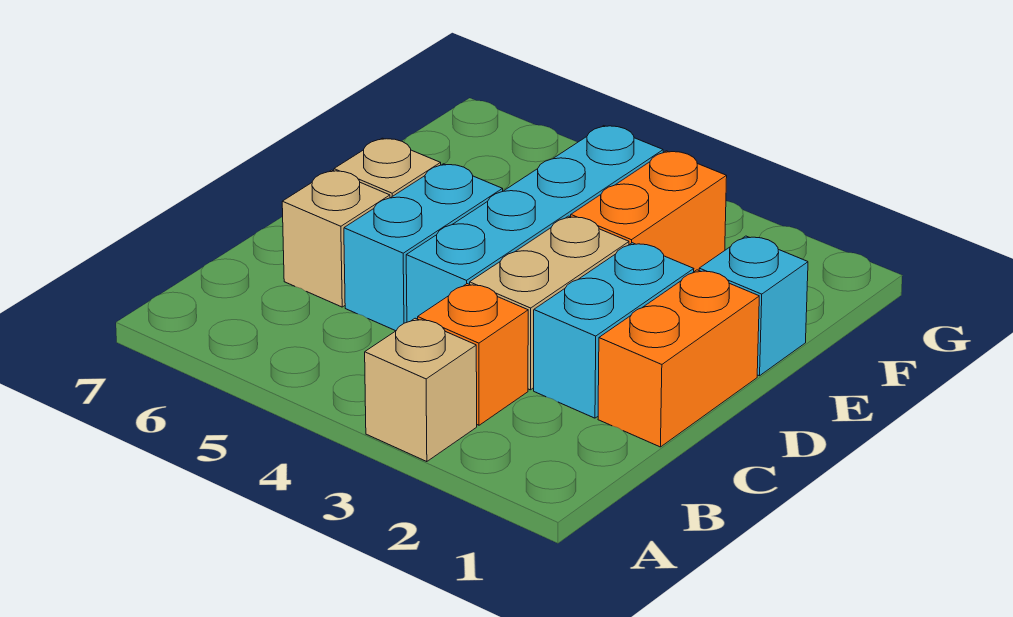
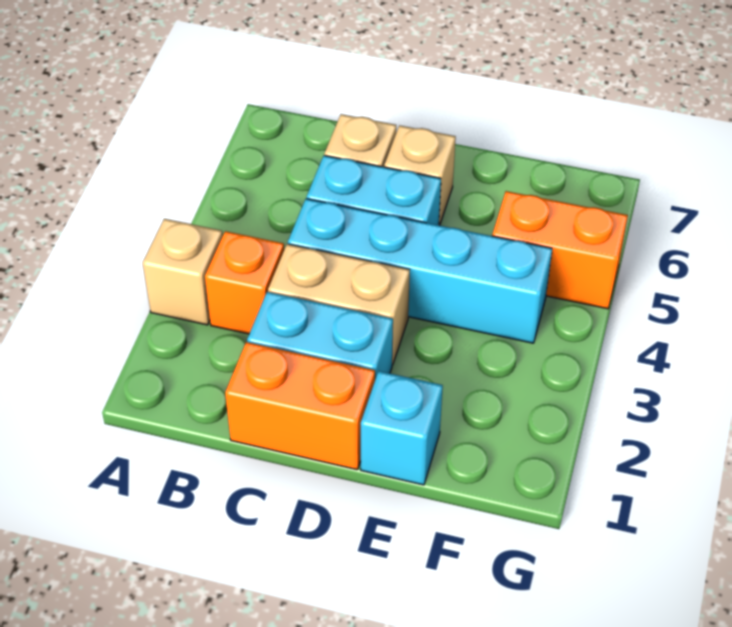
orange 1x2 brick [571,151,727,272] -> orange 1x2 brick moved to [492,191,628,309]

